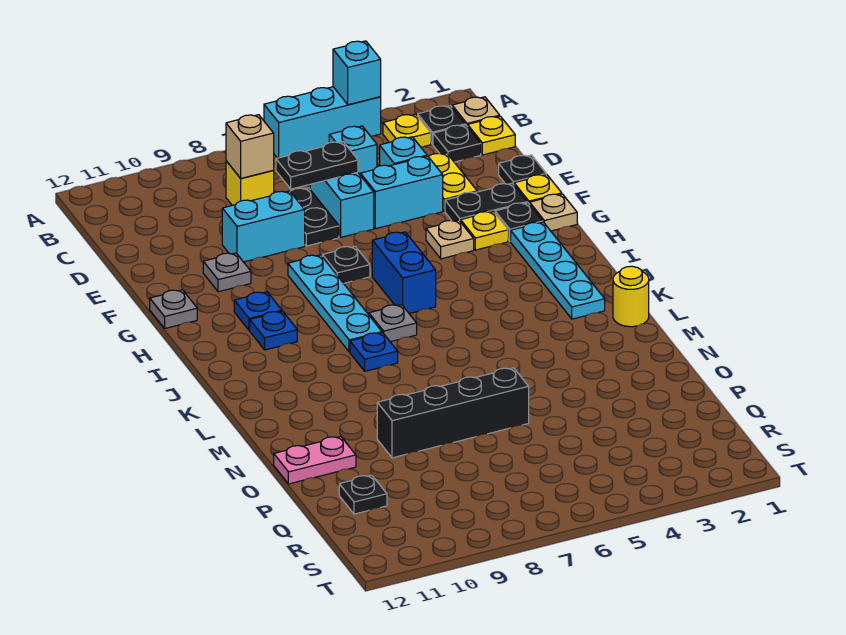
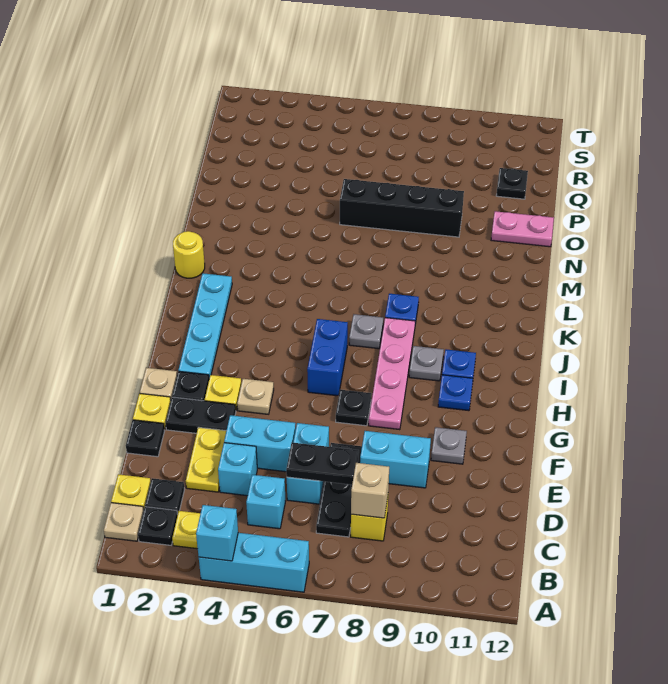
black 1x2 plate [290,188,339,246] -> black 1x3 plate [316,443,362,537]
cyan 1x4 plate [288,255,382,352] -> pink 1x4 plate [369,318,415,430]
grey 1x1 plate [150,290,197,328] -> grey 1x1 plate moved to [409,346,444,381]

